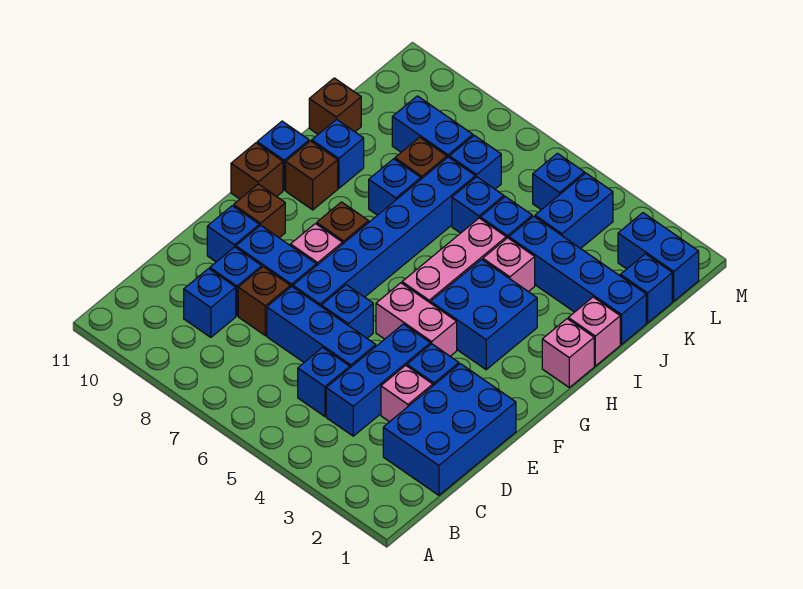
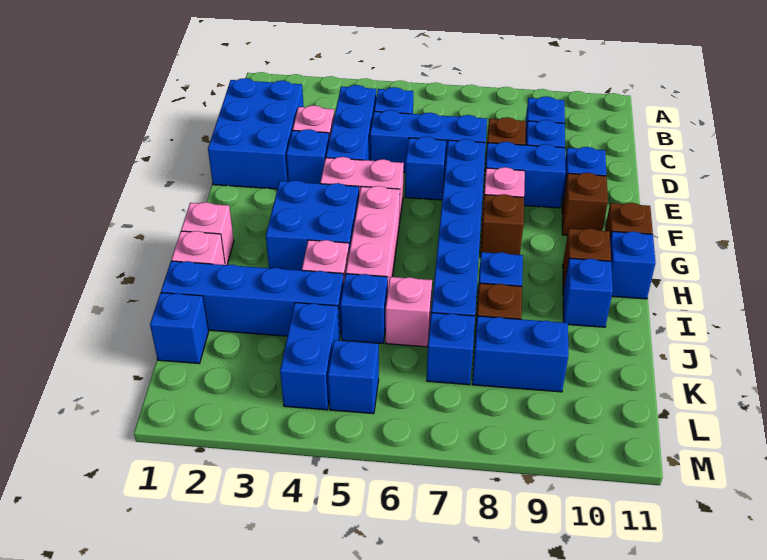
blue 1x1 brick [452,177,504,233] -> pink 1x1 brick [386,277,432,347]
brown 1x1 brick [309,78,361,134] -> none
blue 1x2 brick [618,213,699,301] -> none

